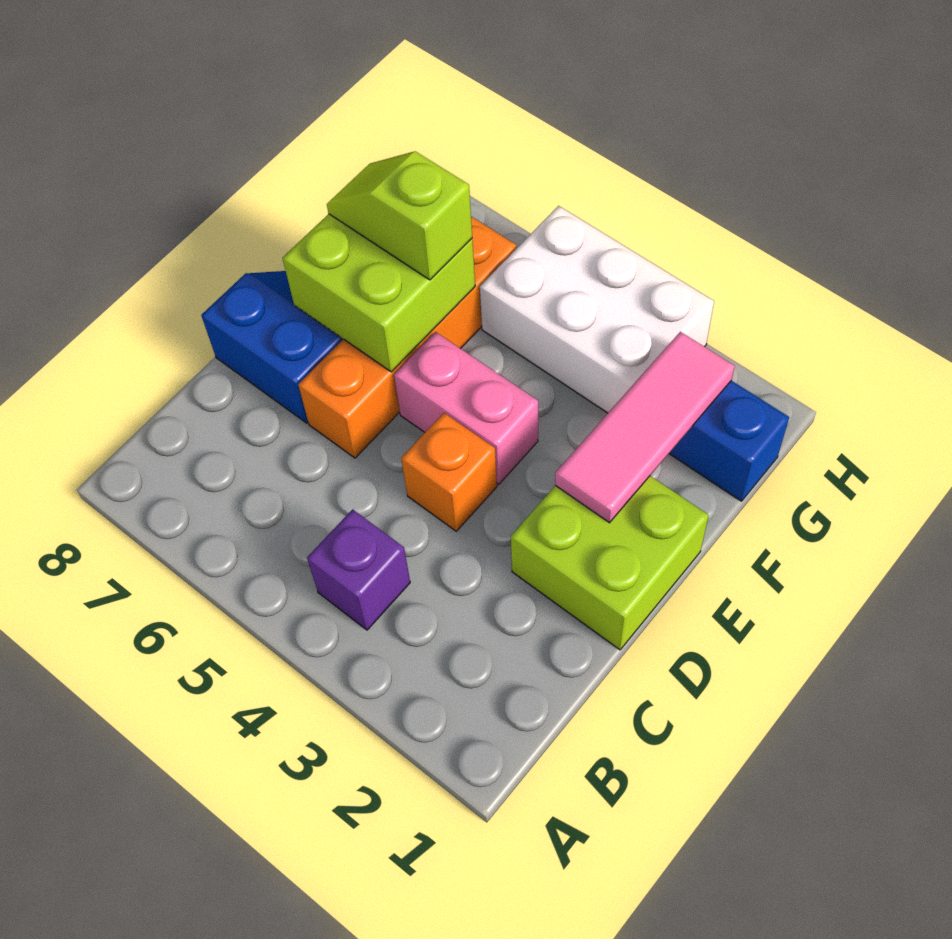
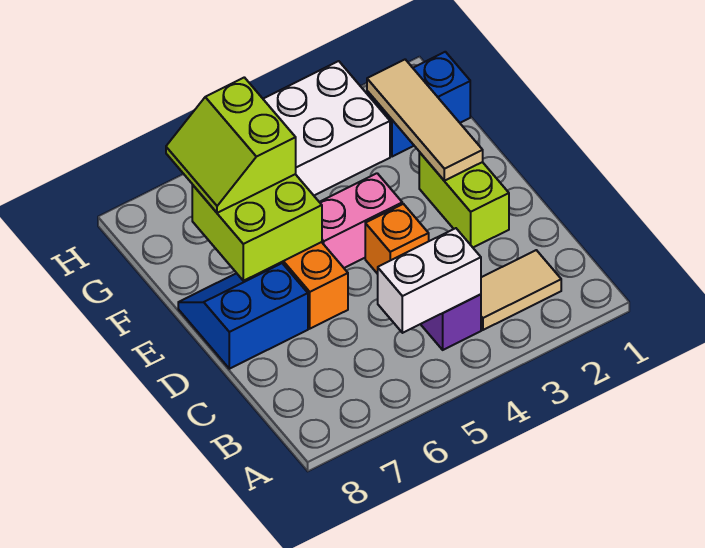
none -> tan 1x2 tile [481,250,561,330]
none -> white 1x2 brick [378,228,481,333]
lime 2x2 brick [511,476,709,650] -> lime 1x2 brick [419,152,509,247]
pink 1x3 tile [555,332,735,523] -> tan 1x3 tile [367,60,483,181]
lime 1x2 slope [327,151,472,280] -> lime 2x2 slope [166,77,296,213]

